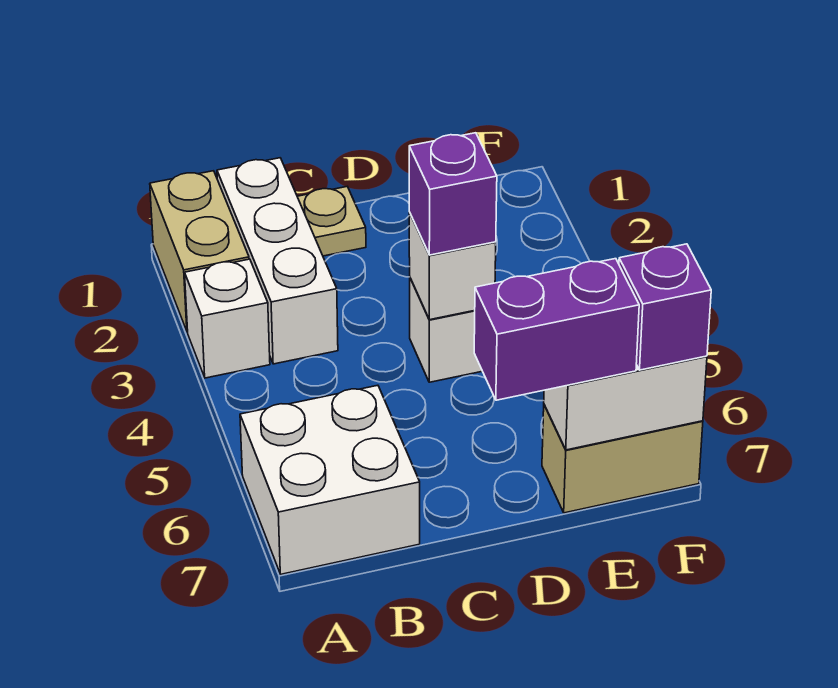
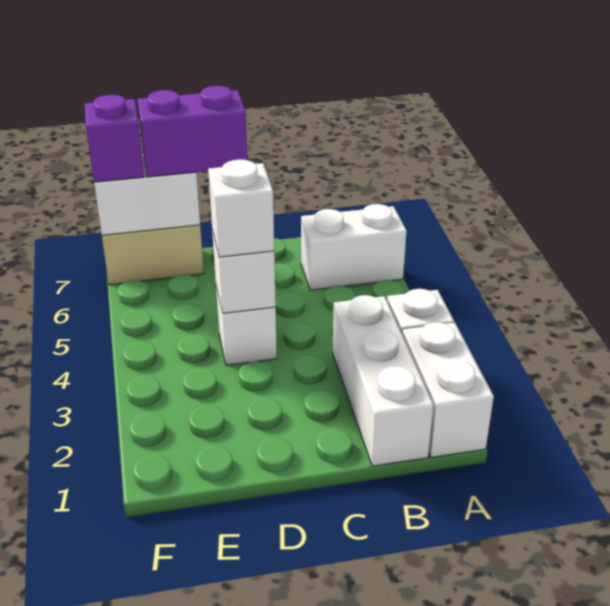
tan 1x2 brick [150,171,249,332] -> white 1x2 brick [402,322,494,457]
white 2x2 brick [240,385,420,574] -> white 1x2 brick [301,204,407,290]
tan 1x1 plate [297,187,366,256] -> none
purple 1x1 brick [409,133,497,255] -> white 1x1 brick [208,159,274,257]

